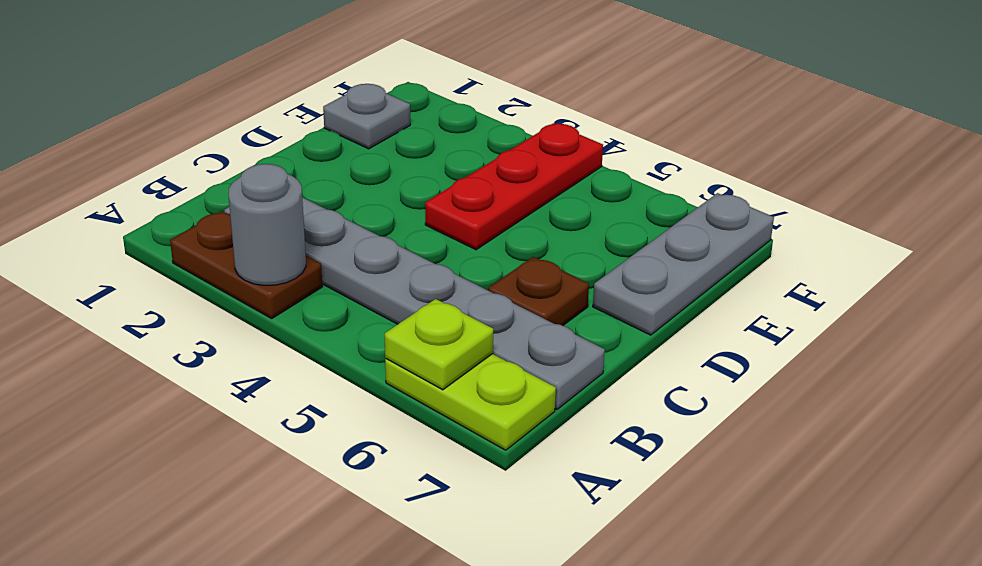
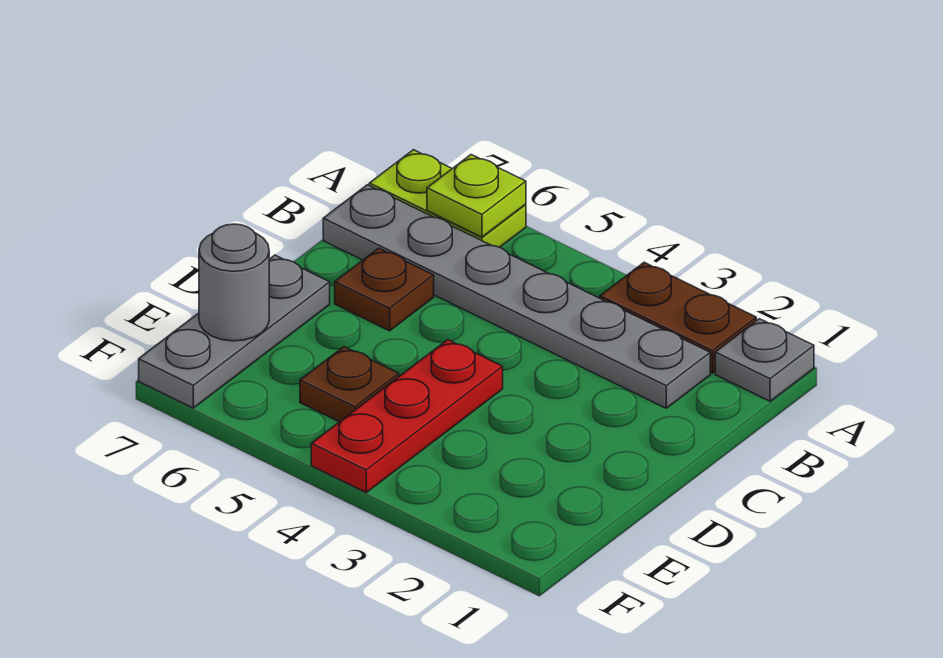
grey 1x1 round brick [228,164,306,285] -> grey 1x1 round brick moved to [199,224,269,341]
grey 1x1 plate [323,84,410,149] -> grey 1x1 plate moved to [715,319,814,401]
none -> brown 1x1 plate [300,347,399,422]

